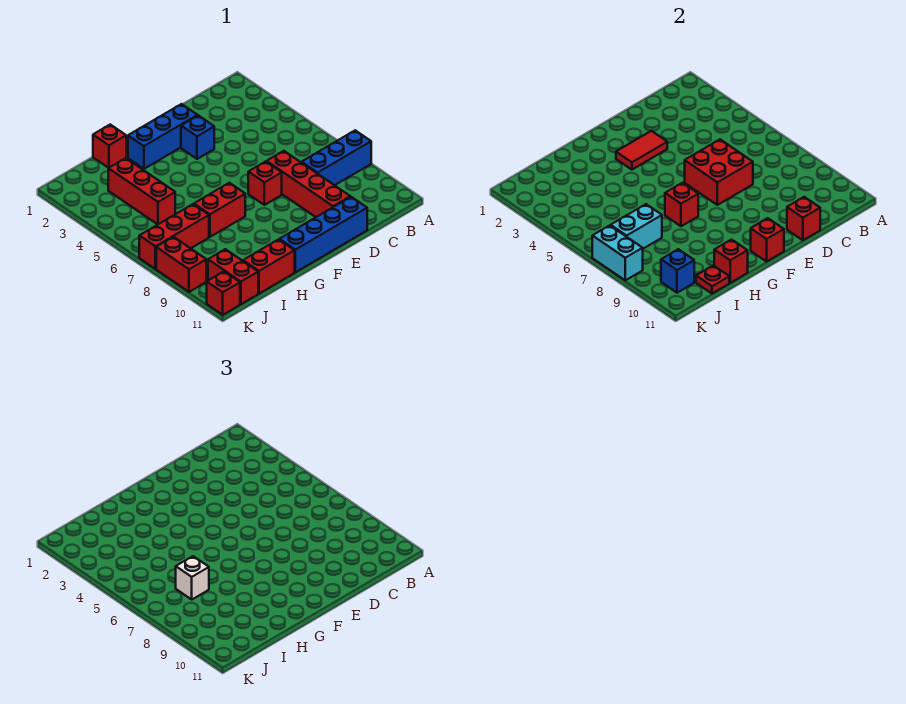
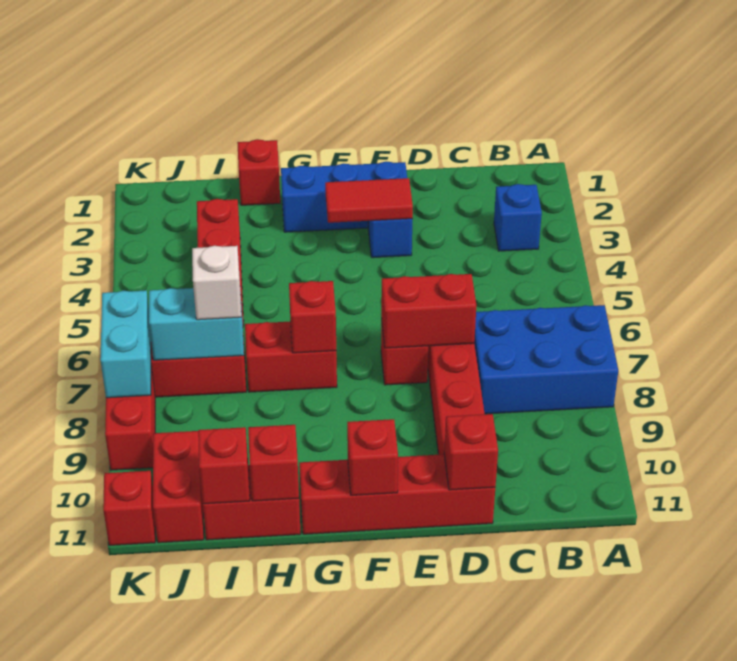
blue 1x3 brick [302,130,371,185] -> blue 2x3 brick [474,305,618,414]
red 2x2 brick [685,140,753,205] -> red 1x2 brick [381,274,476,348]
blue 1x4 brick [279,197,367,272] -> red 1x4 brick [299,454,495,534]
red 1x1 plate [696,265,729,294] -> red 1x1 brick [198,427,250,504]
blue 1x1 brick [661,249,694,293] -> blue 1x1 brick moved to [494,184,542,251]

